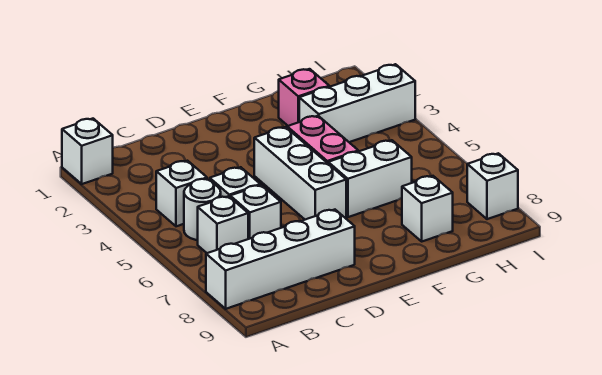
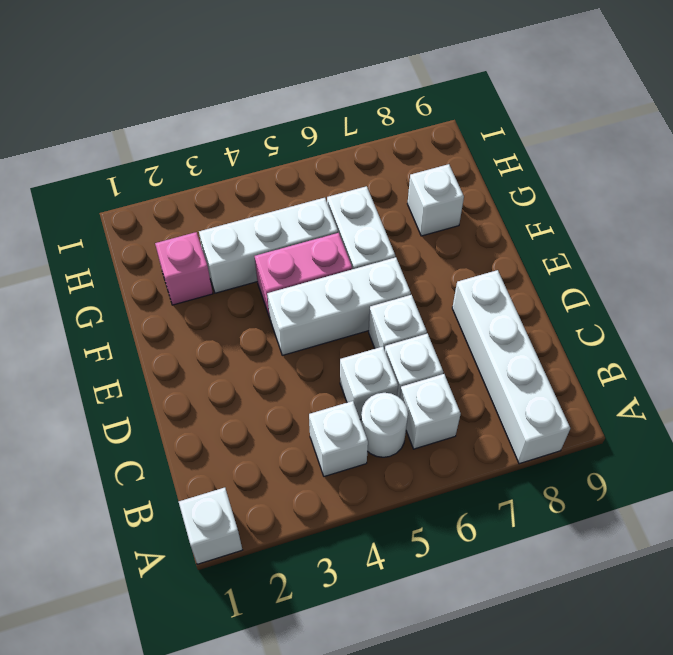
white 1x3 brick [299,64,415,142] -> white 1x3 brick turned to [199,198,338,293]
white 1x1 brick [467,153,518,219] -> white 1x1 brick moved to [369,295,427,350]

